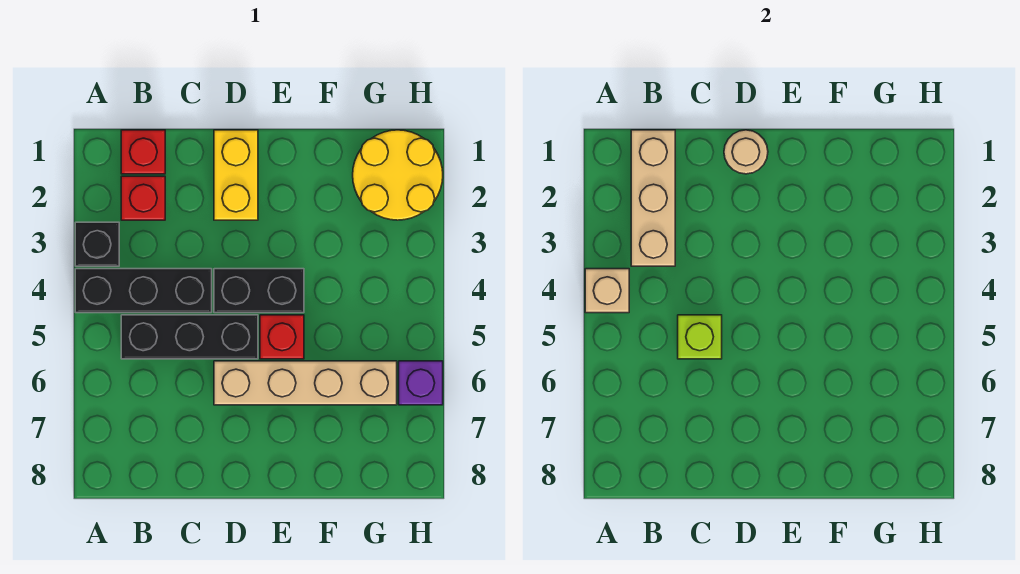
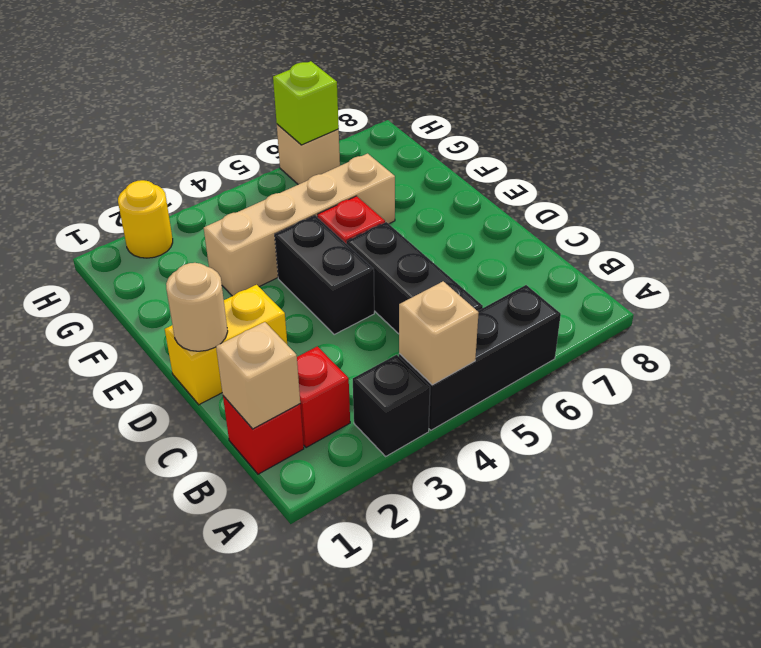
black 1x3 brick [75,269,212,313] -> black 1x3 brick turned to [399,285,561,430]
tan 1x3 brick [631,130,675,266] -> tan 1x1 brick [216,322,300,429]
lime 1x1 brick [678,315,722,359] -> lime 1x1 brick moved to [273,61,339,145]
tan 1x4 brick [214,361,397,405] -> tan 1x4 brick turned to [204,154,395,296]
yellow 2x2 round brick [353,130,443,220] -> yellow 1x1 round brick [118,180,173,258]
purple 1x1 brick [399,361,443,405] -> tan 1x1 brick [277,124,340,185]

